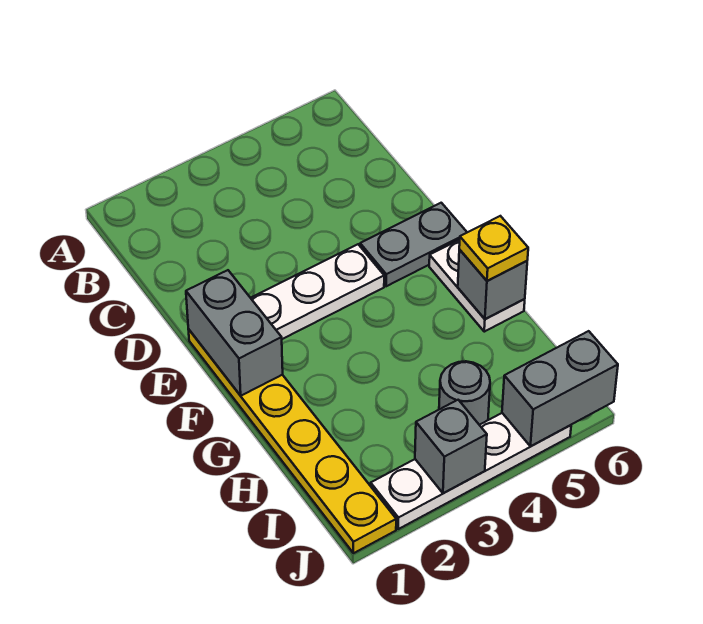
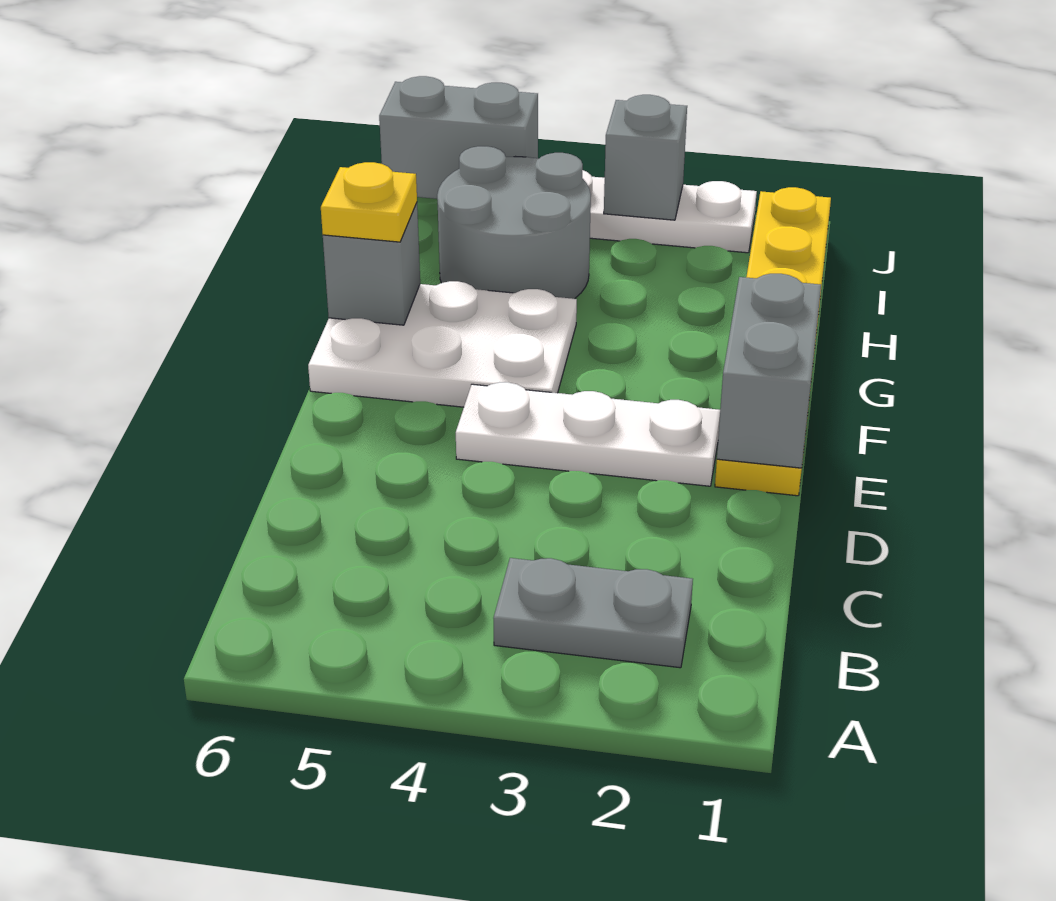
grey 1x2 plate [360,203,467,286] -> grey 1x2 plate moved to [494,558,693,668]
white 1x2 plate [429,240,525,332] -> white 2x3 plate [308,281,577,407]
grey 1x1 round brick [439,361,490,425] -> grey 2x2 round brick [437,146,591,299]

